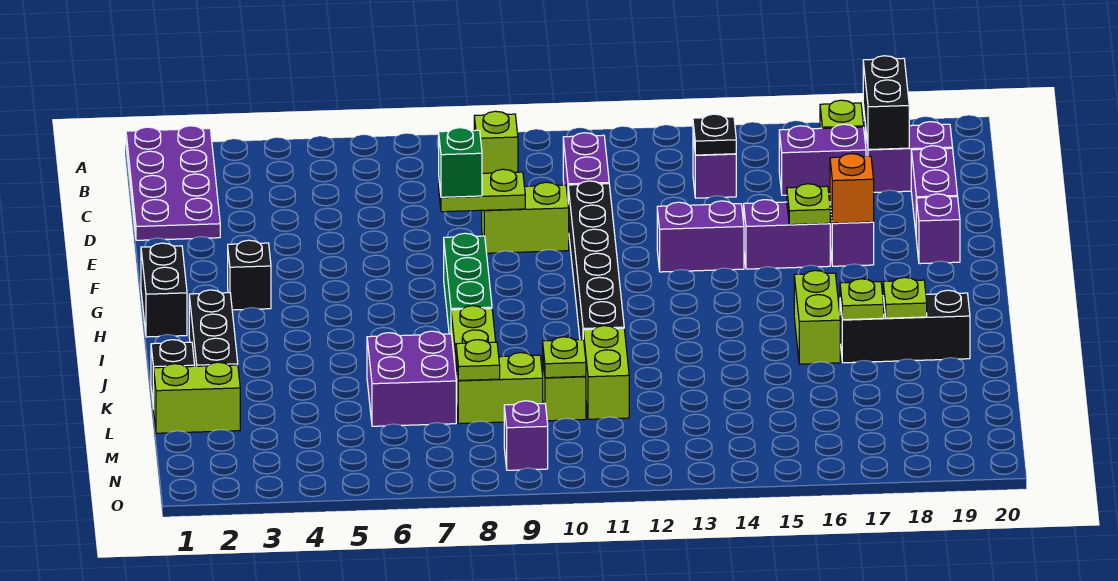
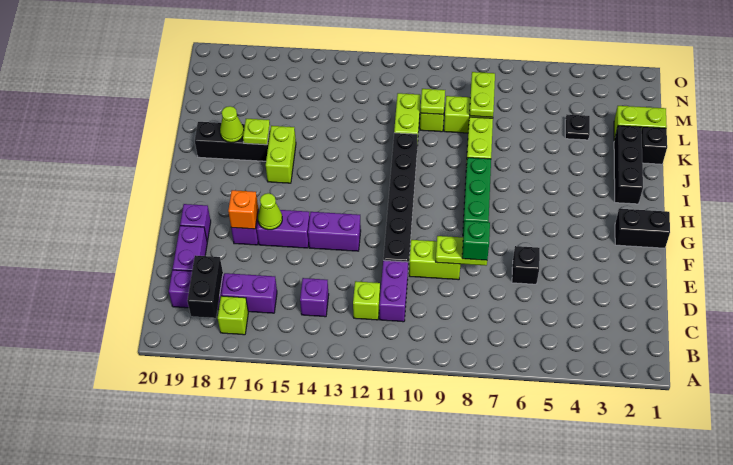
purple 2x4 plate [126,126,220,240] -> none
lime 1x1 brick [474,111,518,173] -> lime 1x1 brick moved to [353,281,380,320]
black 1x1 plate [693,114,736,155] -> black 1x1 plate moved to [565,115,590,140]
lime 1x1 plate [787,184,830,225] -> lime 1x1 cone [258,193,282,230]
black 1x2 brick [141,243,187,337] -> black 1x2 brick turned to [615,209,670,248]
black 1x1 brick [228,240,271,310] -> black 1x1 brick moved to [512,246,540,284]
lime 1x1 plate [883,277,927,318] -> lime 1x1 cone [220,106,244,143]
purple 2x2 brick [367,331,456,426] -> none
lime 1x1 plate [456,340,500,380] -> lime 1x2 plate [470,72,495,117]
purple 1x1 brick [504,401,548,470] -> none

